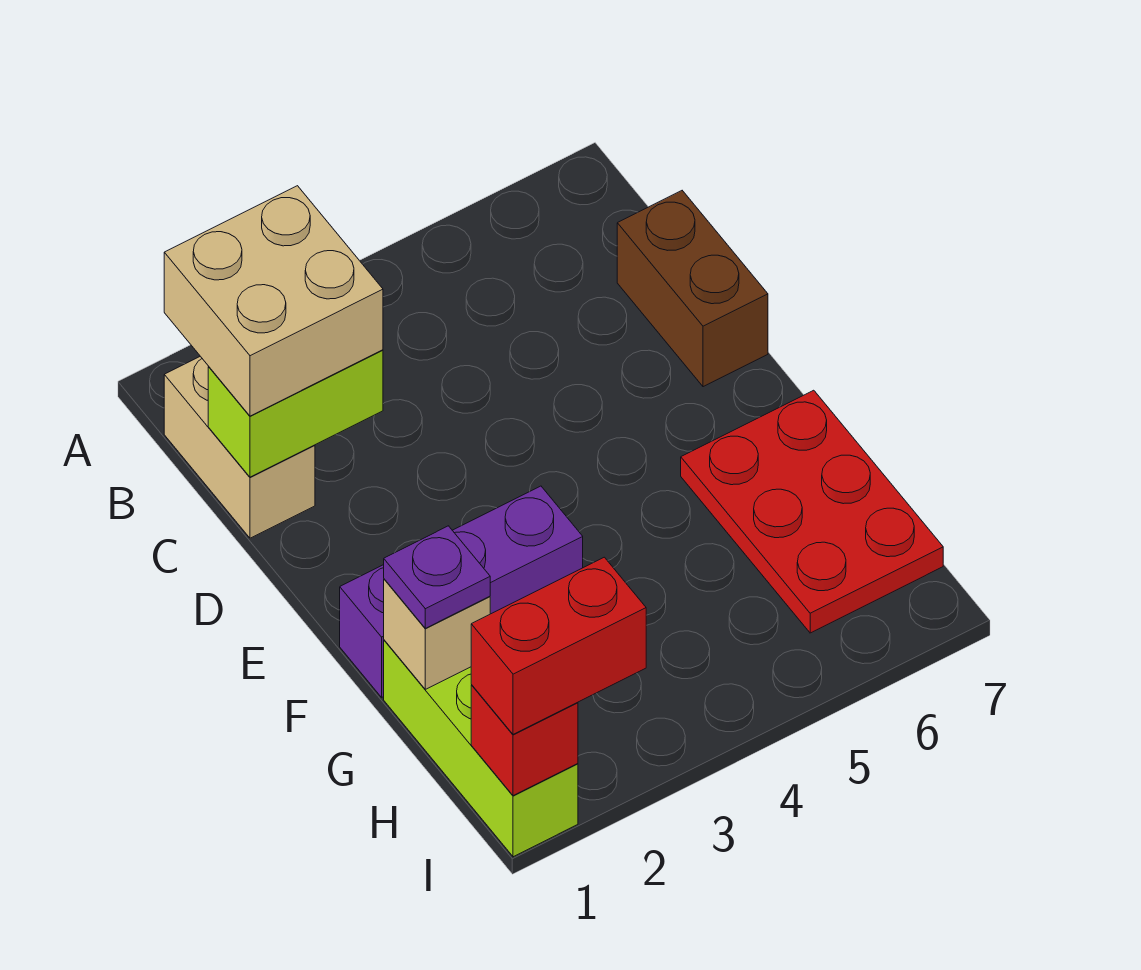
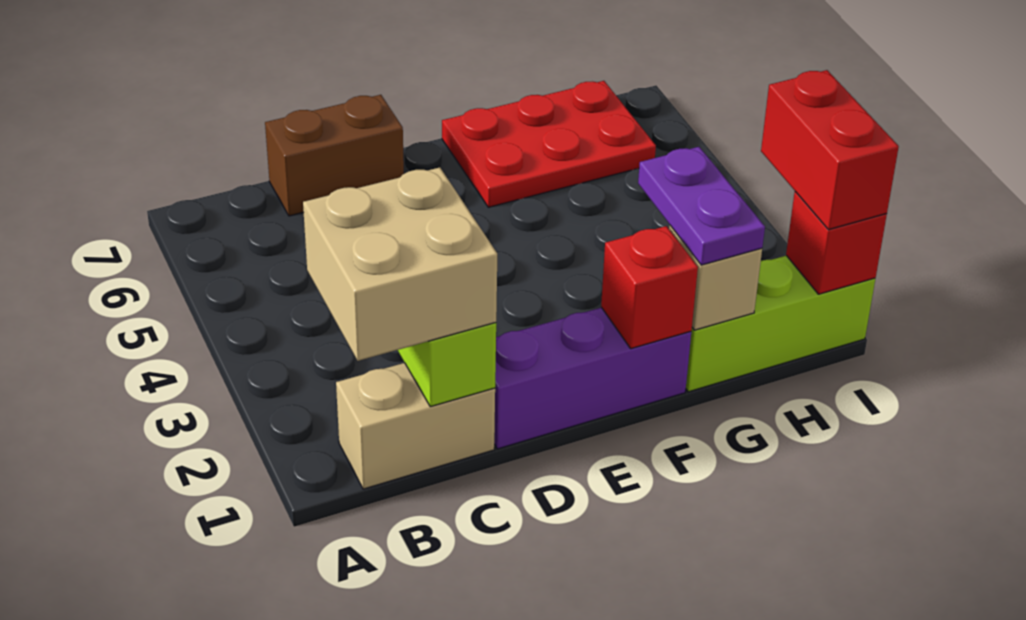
purple 1x3 brick [340,486,583,697] -> purple 1x3 brick turned to [494,308,691,449]
none -> red 1x1 brick [601,226,698,349]
purple 1x1 plate [384,526,490,628] -> purple 1x2 plate [638,147,765,265]

